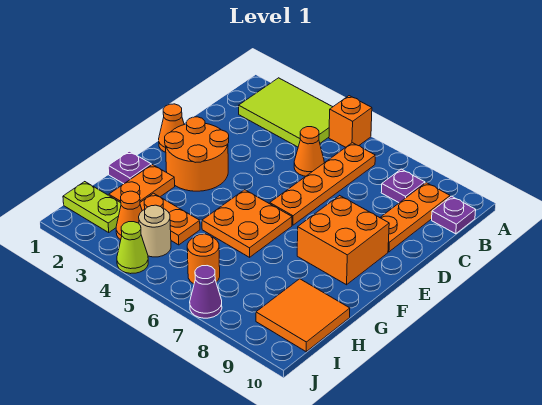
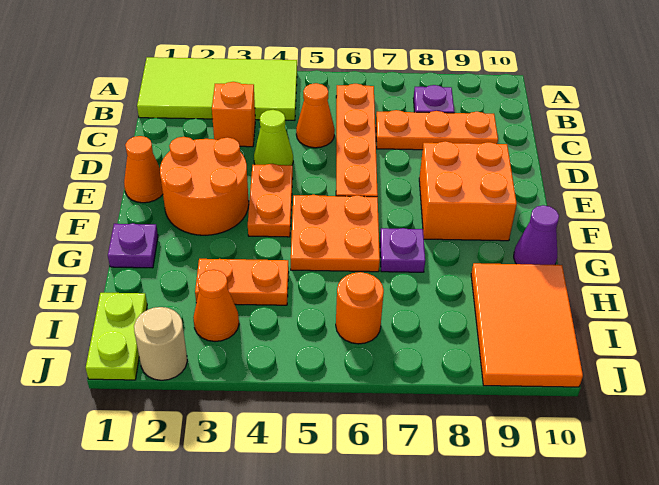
lime 2x3 tile [239,78,332,147] -> lime 2x4 tile [137,57,297,120]
orange 1x1 brick [329,96,372,147] -> orange 1x1 brick moved to [212,82,255,147]
orange 1x3 plate [380,183,450,252] -> orange 1x3 plate turned to [376,110,498,150]
purple 1x1 plate [432,196,476,234] -> purple 1x1 plate moved to [380,228,425,272]
orange 1x2 plate [109,165,175,203] -> orange 1x2 plate moved to [248,164,293,237]
orange 2x2 tile [256,279,350,352] -> orange 2x3 tile [471,263,583,387]
lime 1x2 plate [63,182,121,232] -> lime 1x2 plate turned to [86,293,147,380]
tan 1x1 round brick [139,205,171,257] -> tan 1x1 round brick moved to [134,307,187,380]
lime 1x1 cone [117,222,148,274] -> lime 1x1 cone moved to [254,110,293,165]
purple 1x1 cone [190,266,222,318] -> purple 1x1 cone moved to [514,205,559,265]

